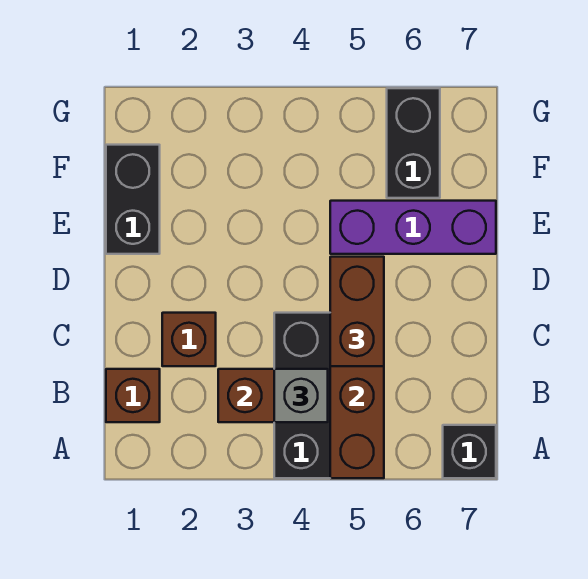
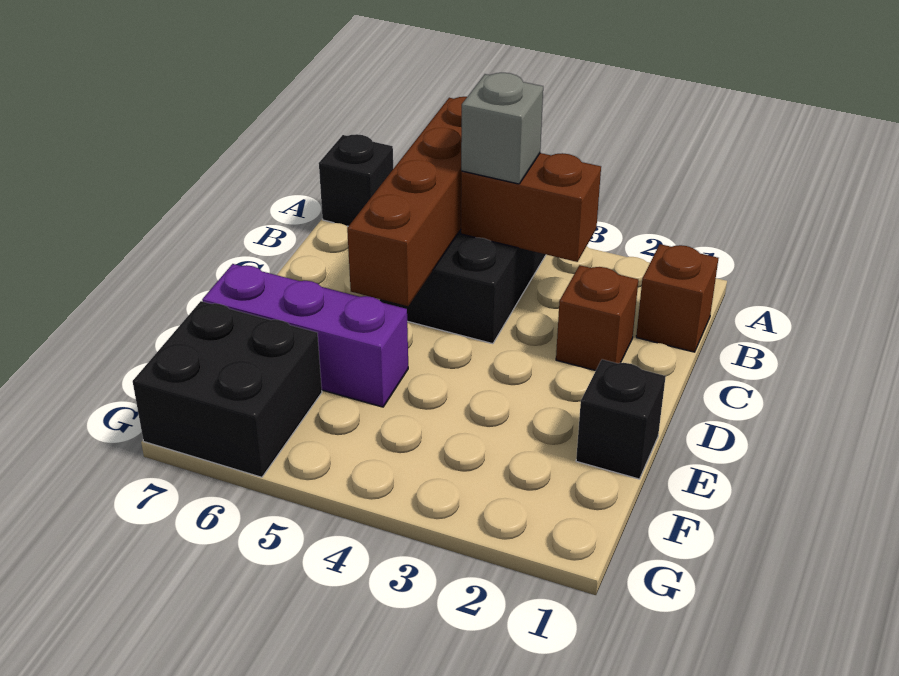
brown 1x2 brick [330,257,384,366] -> none
black 1x2 brick [106,145,160,254] -> black 1x1 brick [576,359,666,479]
black 1x2 brick [387,88,440,198] -> black 2x2 brick [133,301,322,477]

